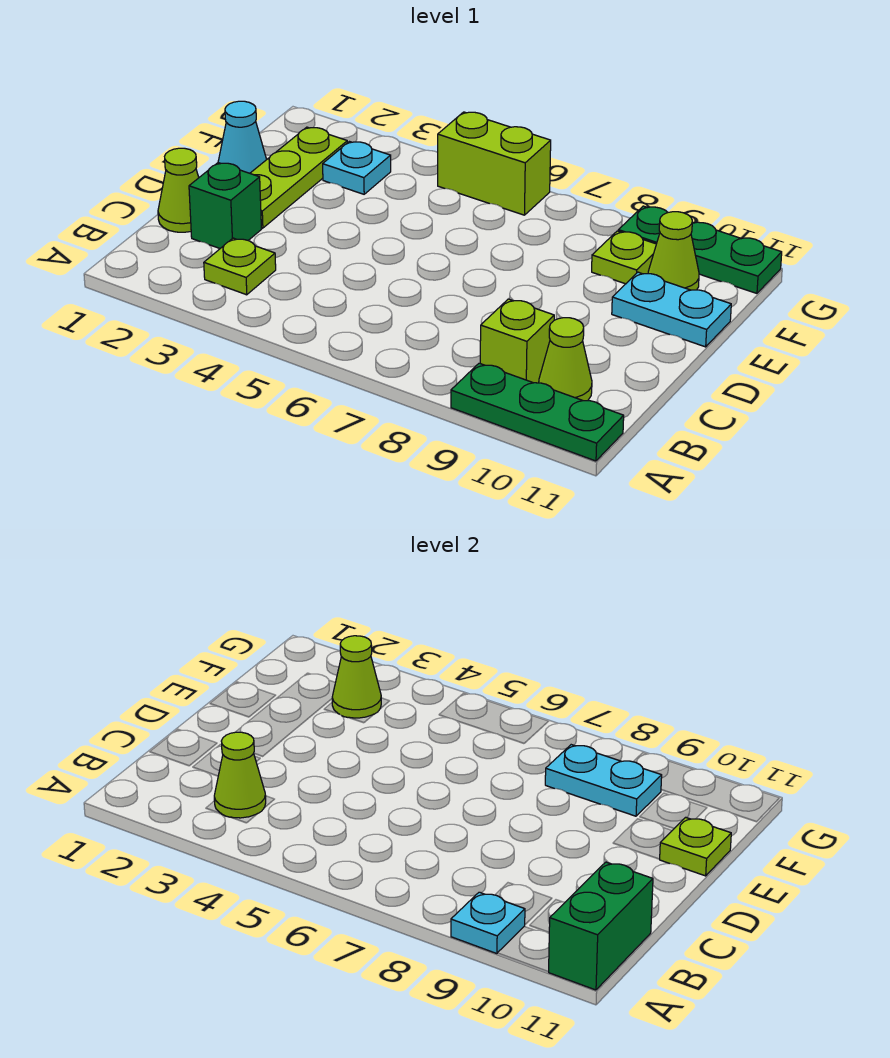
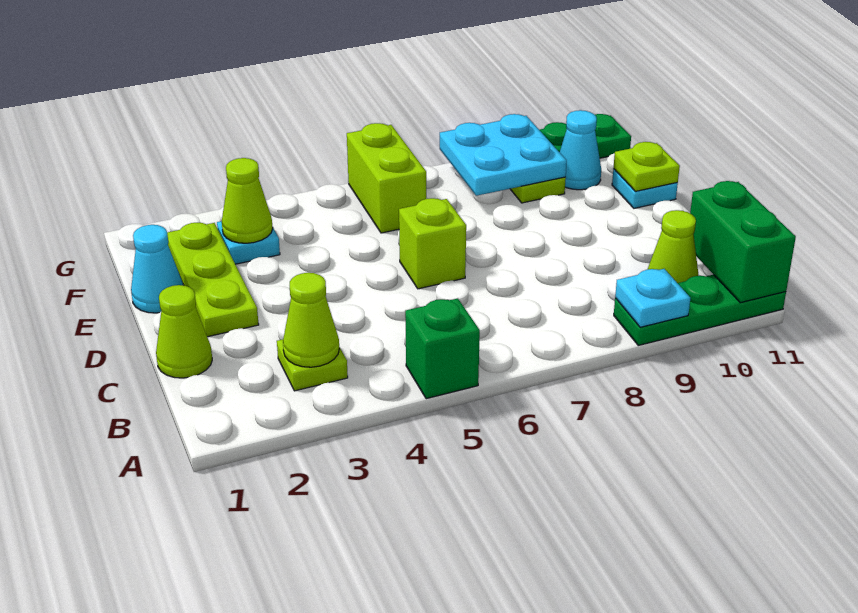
lime 1x1 brick [480,299,554,383] -> lime 1x1 brick moved to [399,198,466,289]
green 1x1 brick [189,163,261,248] -> green 1x1 brick moved to [405,298,480,399]
cyan 1x2 plate [612,272,731,347] -> cyan 1x1 plate [612,169,678,208]
cyan 1x2 plate [545,745,662,816] -> cyan 2x2 plate [440,114,567,196]
lime 1x1 cone [648,212,699,290] -> cyan 1x1 cone [560,110,601,190]
lime 1x2 brick [438,112,551,215] -> lime 1x2 brick turned to [347,123,426,233]

